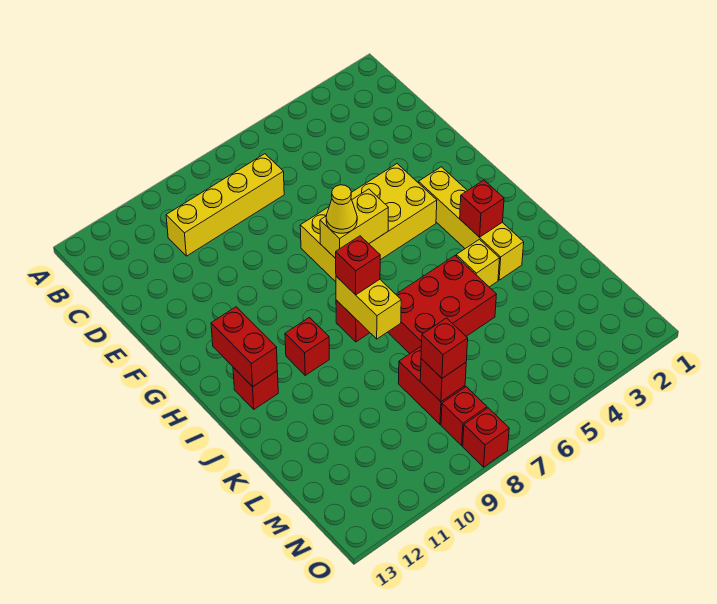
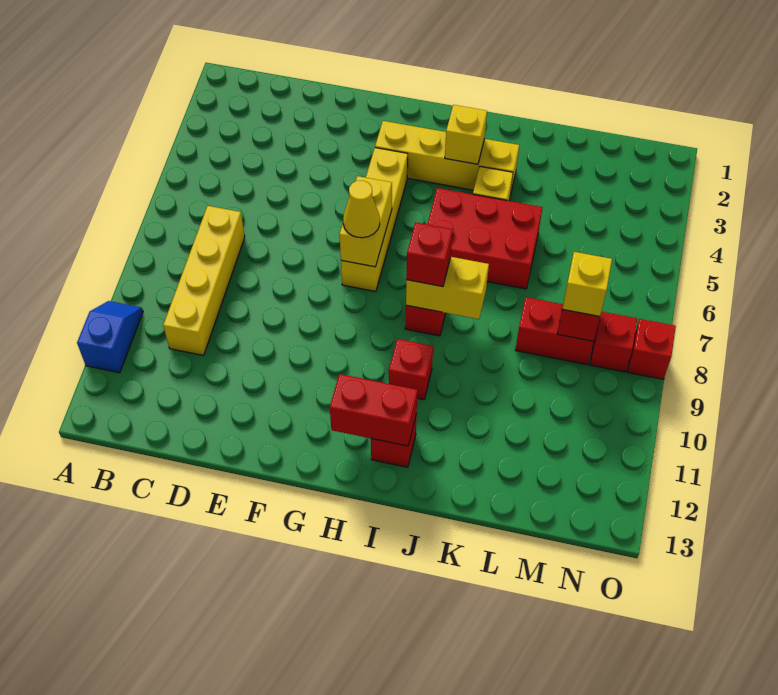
none -> blue 1x2 slope [77,301,143,373]
yellow 2x4 brick [300,164,437,282] -> yellow 1x4 brick [341,148,408,292]
red 1x1 brick [460,180,504,237] -> yellow 1x1 brick [445,105,487,164]
red 2x3 brick [388,256,497,353] -> red 2x3 brick turned to [427,188,543,289]
red 1x1 brick [421,318,468,378] -> yellow 1x1 brick [562,252,612,316]

